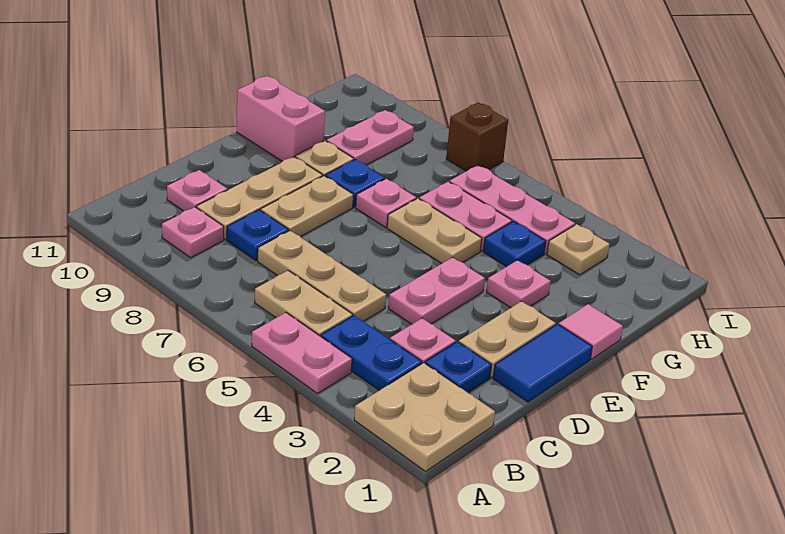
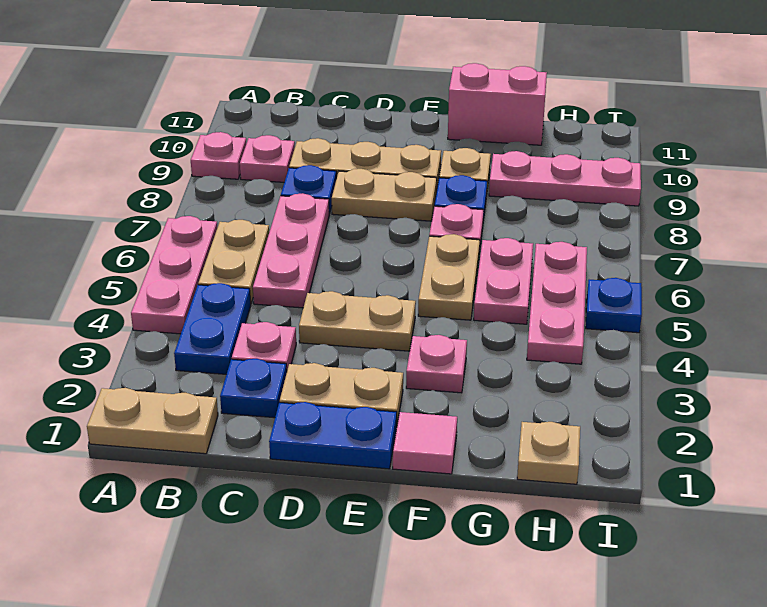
tan 2x2 plate [354,363,495,471] -> tan 1x2 plate [87,388,218,454]
pink 1x2 plate [252,313,352,394] -> pink 1x3 plate [131,216,218,334]
tan 1x3 plate [258,231,386,321] -> pink 1x3 plate [253,193,329,308]
pink 1x1 plate [167,170,227,211] -> pink 1x1 plate moved to [191,132,246,179]
blue 1x2 tile [493,324,592,402] -> blue 1x2 plate [269,402,397,469]
pink 1x2 plate [388,257,485,324] -> tan 1x2 plate [299,291,416,351]
pink 1x2 brick [237,76,325,161] -> pink 1x2 brick turned to [448,63,547,145]
blue 1x1 plate [483,221,546,267] -> blue 1x1 plate moved to [586,278,642,333]
pink 1x2 plate [327,110,414,165] -> pink 1x3 plate [489,151,641,206]
tan 1x1 plate [547,224,610,275] -> tan 1x1 plate moved to [517,422,580,484]
brown 1x1 brick [446,102,508,171] -> none

